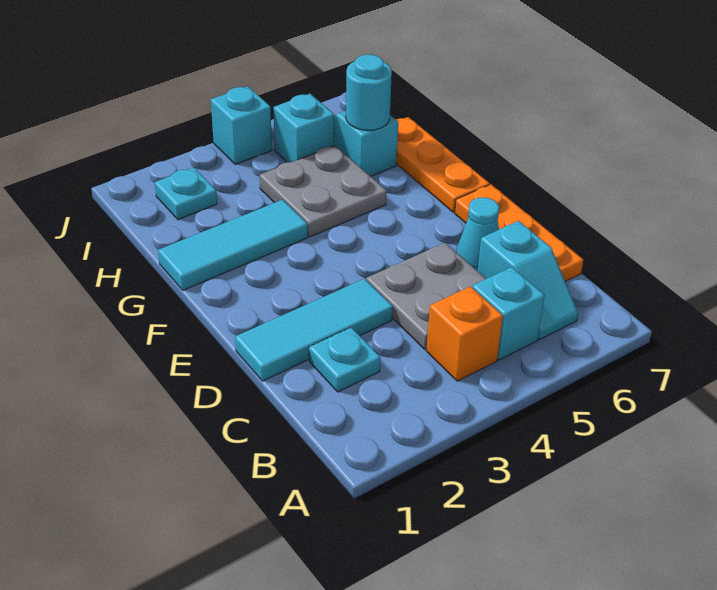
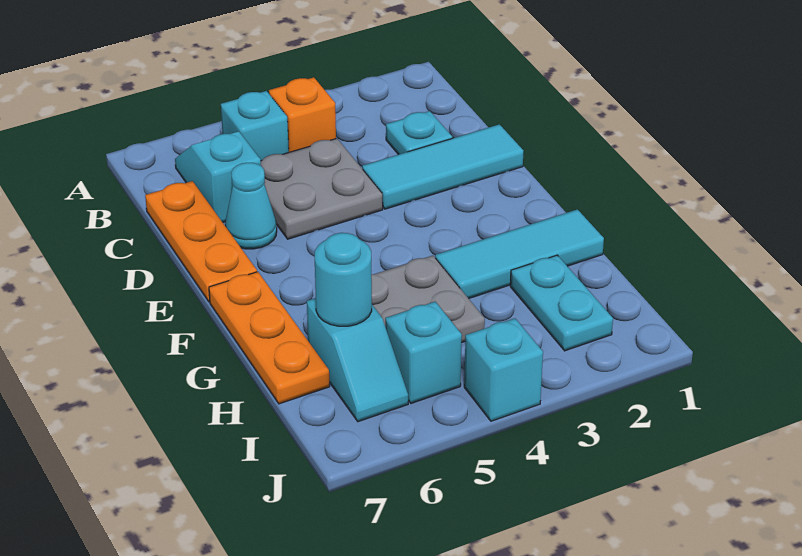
cyan 1x1 plate [155,167,217,220] -> cyan 1x2 plate [510,255,613,351]

